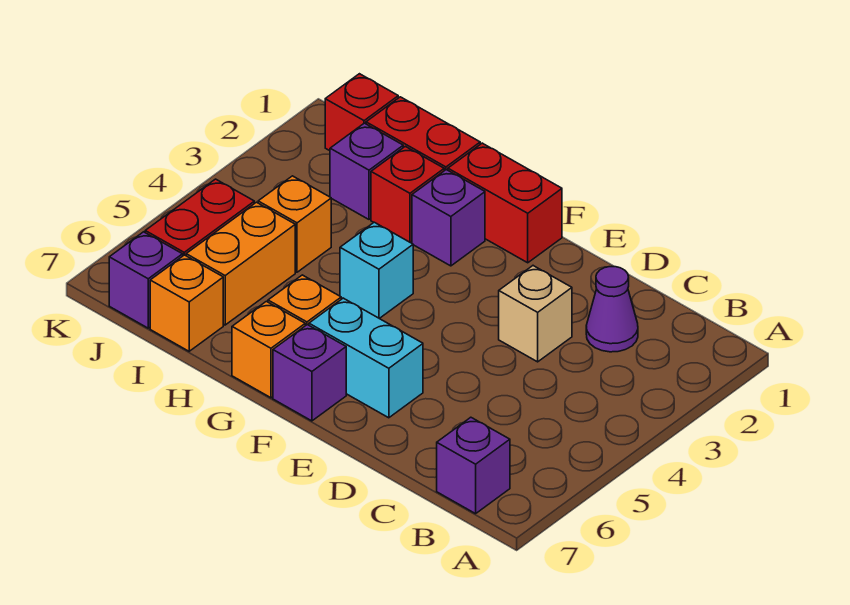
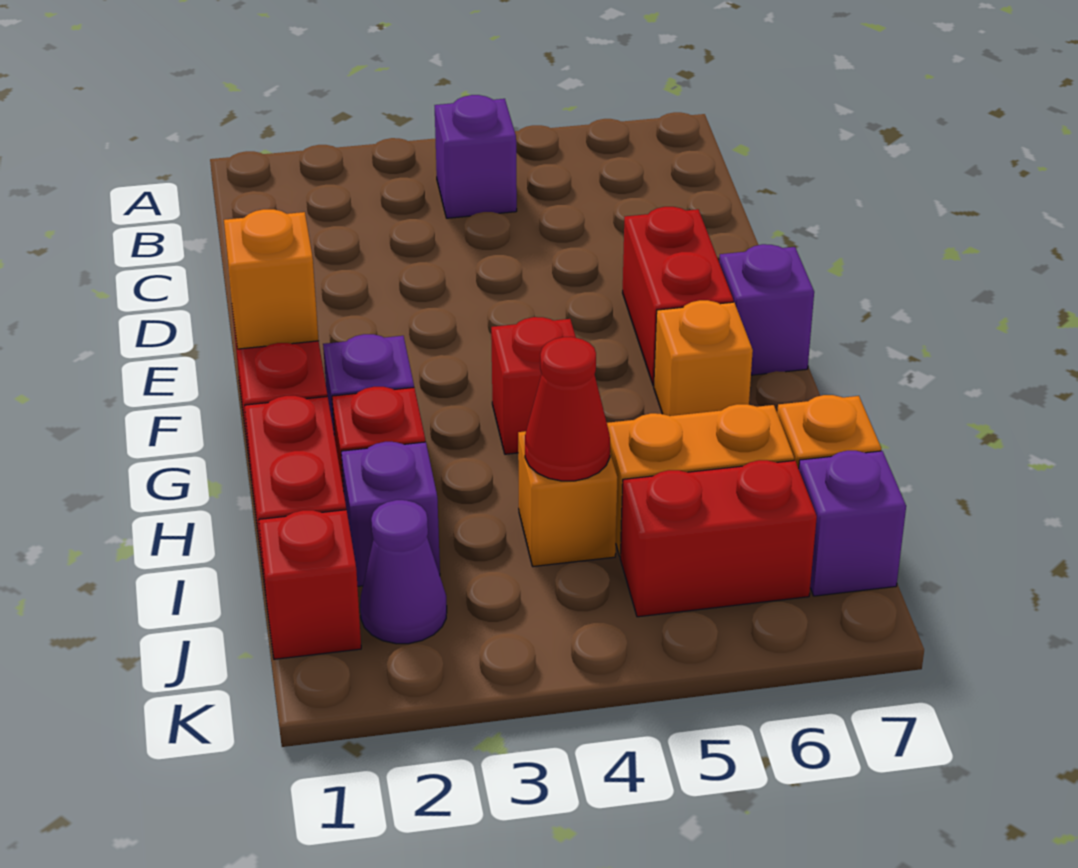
purple 1x1 brick [437,417,510,514] -> purple 1x1 brick moved to [435,95,517,218]
purple 1x1 cone [586,267,638,352] -> purple 1x1 cone moved to [360,500,447,644]
tan 1x1 brick [499,266,572,362] -> none
cyan 1x2 brick [309,298,423,418] -> red 1x2 brick [623,207,733,386]
cyan 1x1 brick [340,222,413,318] -> red 1x1 brick [491,317,576,454]
orange 1x1 brick [232,301,305,398] -> orange 1x1 brick moved to [224,209,319,349]
none -> red 1x1 cone [525,337,610,481]

